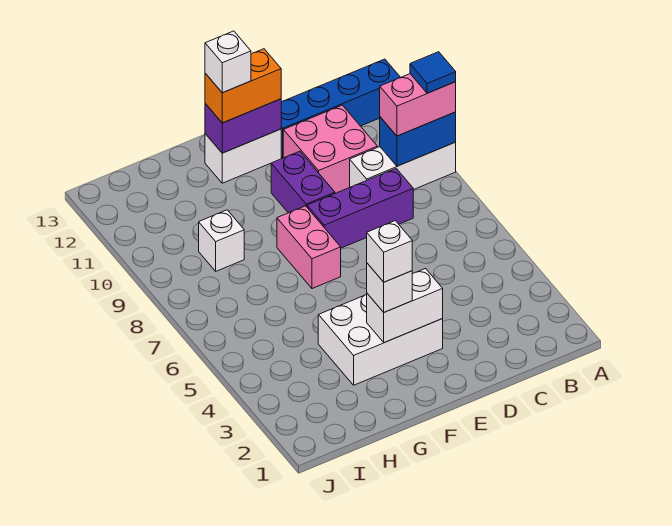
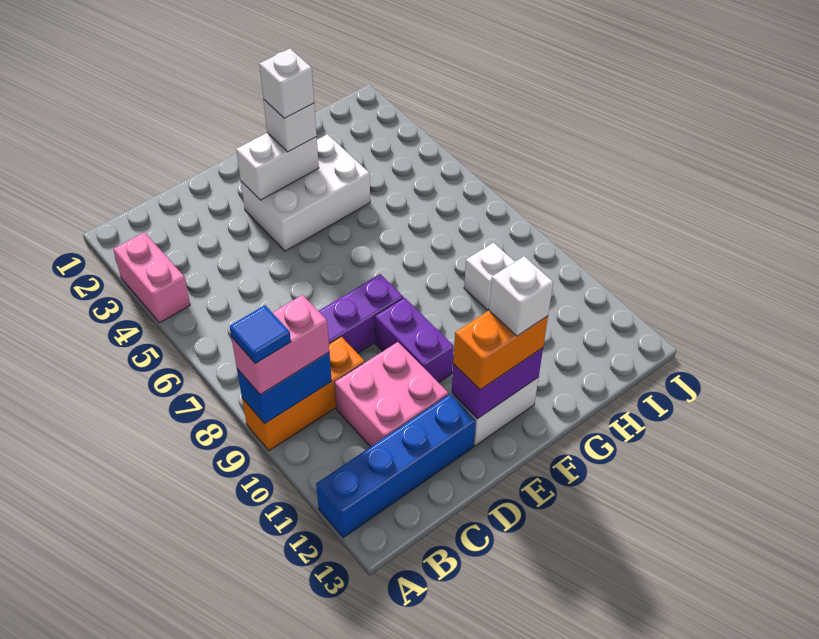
white 1x3 brick [350,142,456,190] -> orange 1x3 brick [242,337,365,451]
pink 1x2 brick [277,206,341,289] -> pink 1x2 brick moved to [113,232,190,323]

